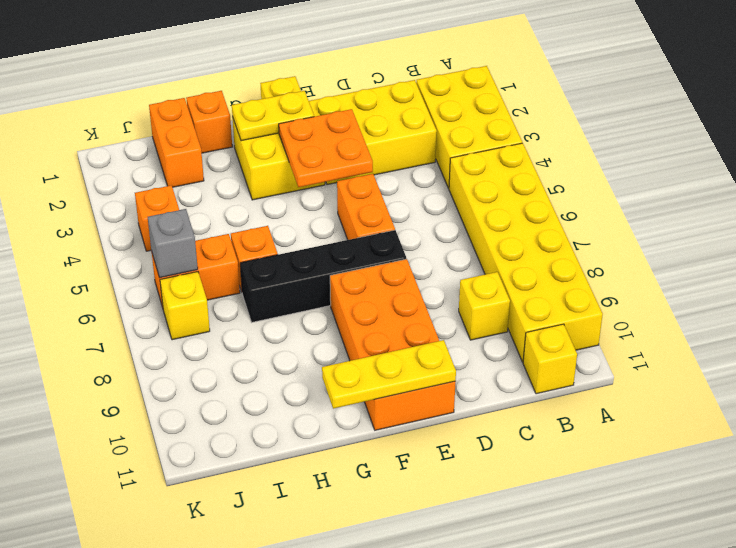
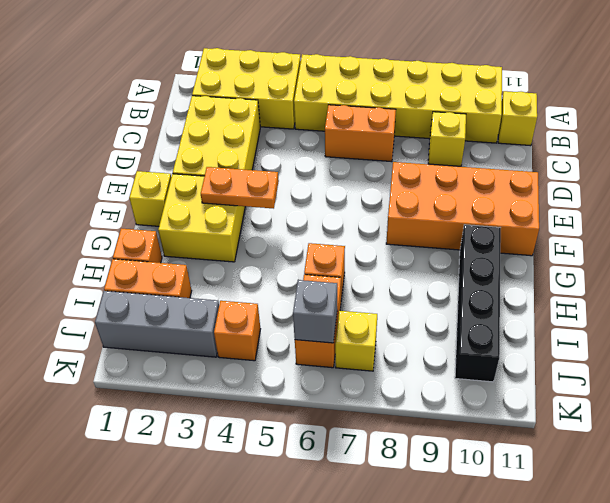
orange 2x2 plate [279,109,373,187] -> orange 1x2 plate [201,167,279,209]
orange 1x2 brick [337,174,395,240] -> orange 1x2 brick moved to [325,105,396,162]
black 1x4 brick [240,230,406,322] -> black 1x4 brick moved to [455,225,501,382]
yellow 1x3 plate [322,340,456,409] -> none
yellow 1x2 plate [232,91,314,141] -> none
none -> grey 1x3 brick [95,291,219,357]

